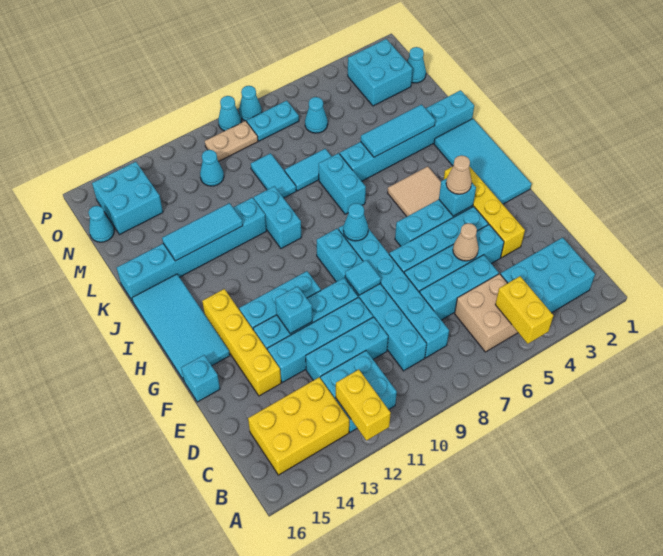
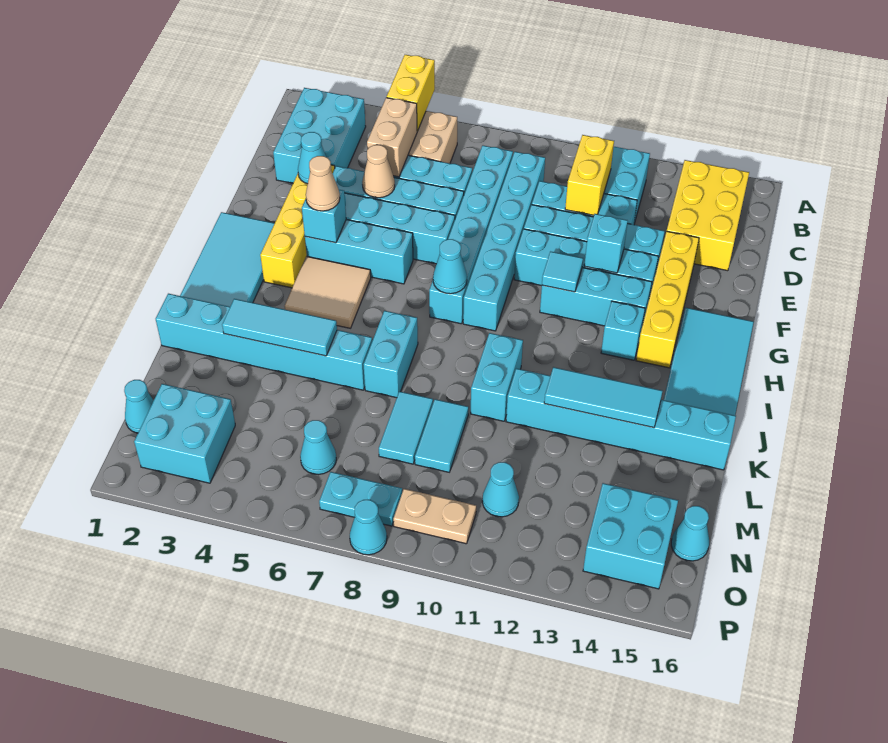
yellow 1x2 brick [336,370,391,441] -> yellow 1x2 brick moved to [565,135,614,215]
cyan 2x3 brick [500,238,595,313] -> cyan 2x3 brick turned to [273,88,366,183]
yellow 2x3 brick [248,377,349,475] -> yellow 2x3 brick turned to [667,160,749,271]
none -> tan 1x2 brick [367,98,417,177]
cyan 1x1 tile [345,260,381,295] -> cyan 1x1 tile moved to [542,252,583,292]
cyan 1x1 brick [181,355,220,402] -> cyan 1x1 brick moved to [601,301,645,360]
cyan 1x2 tile [285,149,332,191] -> cyan 1x2 tile turned to [379,391,433,464]
cyan 1x1 cone [218,96,241,131] -> cyan 1x1 cone moved to [298,132,326,184]

